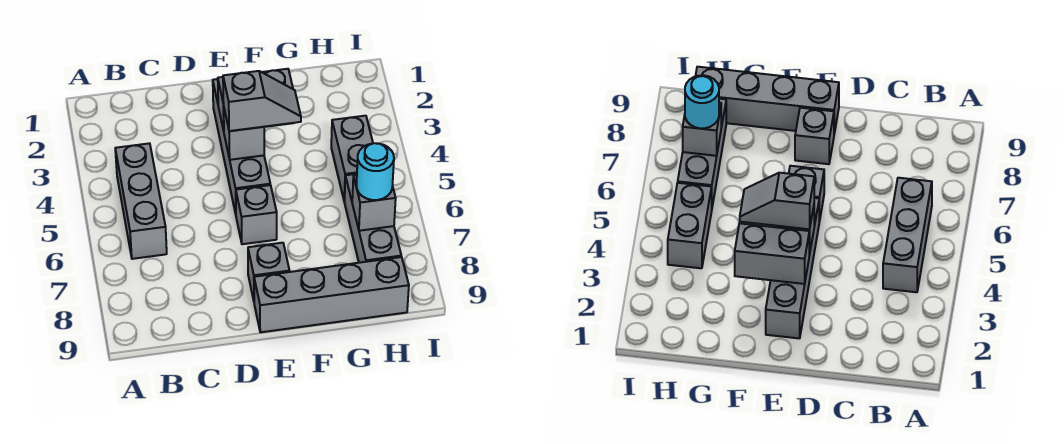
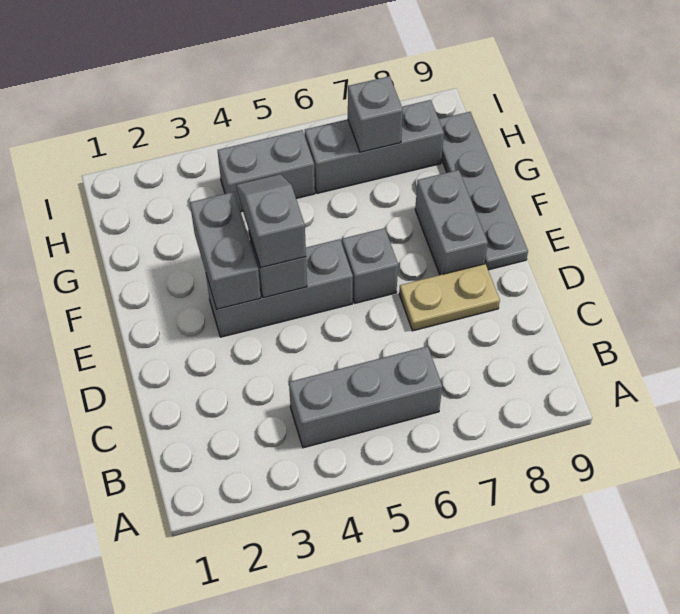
none -> tan 1x2 plate [399,264,500,331]
grey 1x4 brick [213,79,270,214] -> grey 1x3 brick [206,239,353,337]
grey 1x1 brick [248,243,290,300] -> grey 1x2 brick [415,170,488,275]
grey 1x4 brick [254,257,409,332] -> grey 1x4 plate [439,112,528,270]
cyan 1x1 round brick [357,143,394,200] -> none

